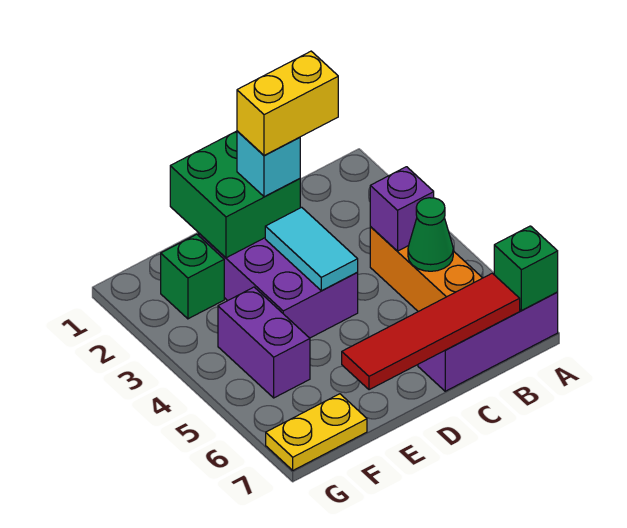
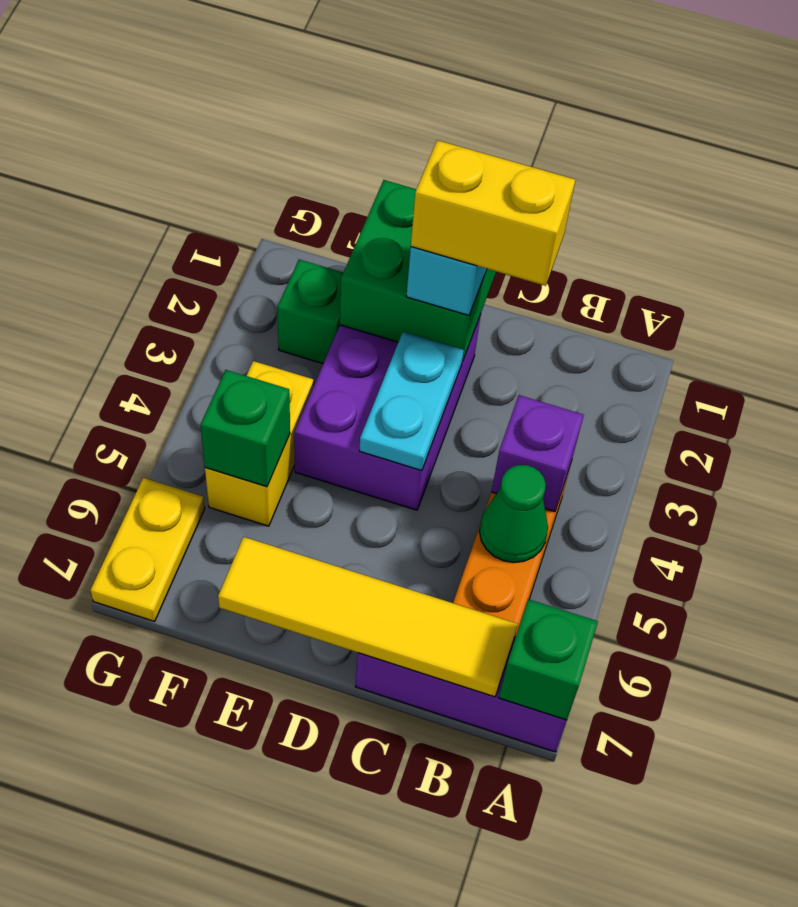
red 1x4 tile [342,273,520,390] -> yellow 1x4 tile [218,537,518,697]
cyan 1x2 tile [265,207,358,291] -> cyan 1x2 plate [359,332,464,471]
purple 1x2 brick [218,287,310,398] -> yellow 1x2 brick [205,361,313,526]
none -> green 1x1 brick [201,370,290,487]
yellow 1x2 plate [266,394,367,470] -> yellow 1x2 plate turned to [91,478,205,621]

